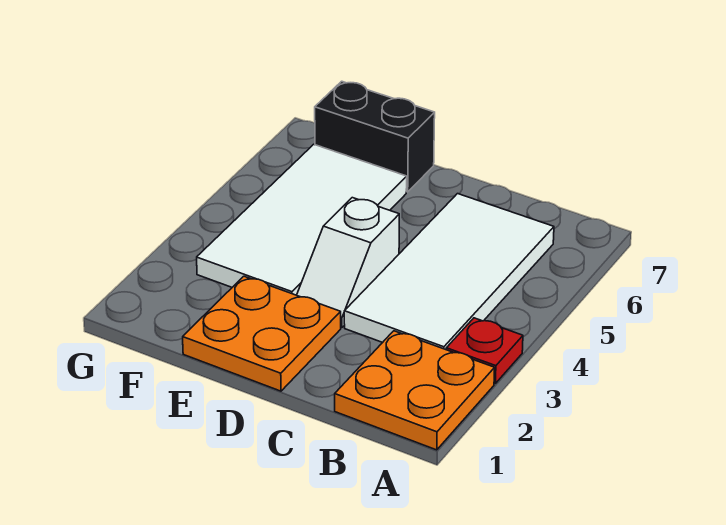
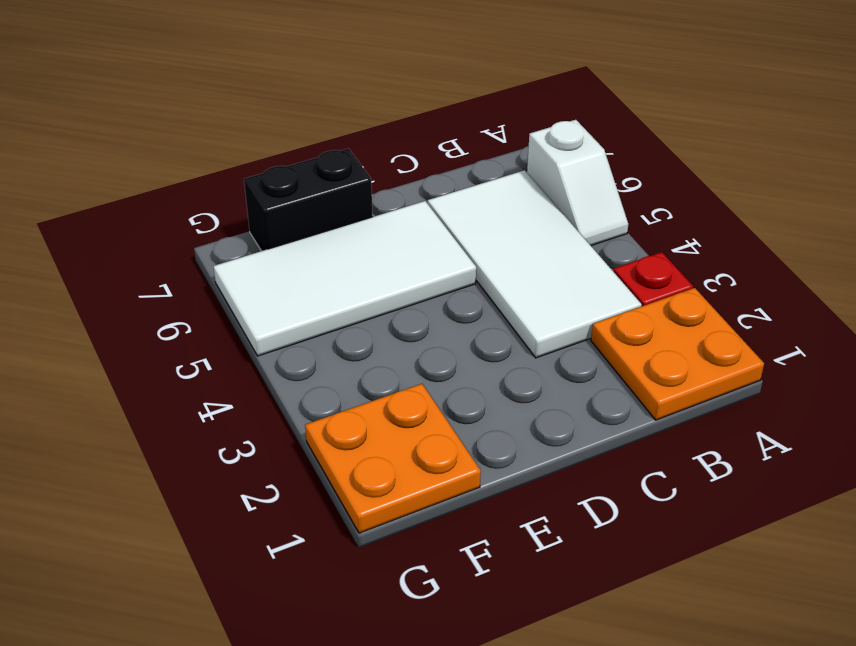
orange 2x2 plate [183,276,341,391] -> orange 2x2 plate moved to [305,384,481,533]
white 1x2 slope [297,198,399,328] -> white 1x2 slope moved to [527,120,628,246]
white 2x4 tile [197,144,407,295] -> white 2x4 tile turned to [213,201,476,356]

